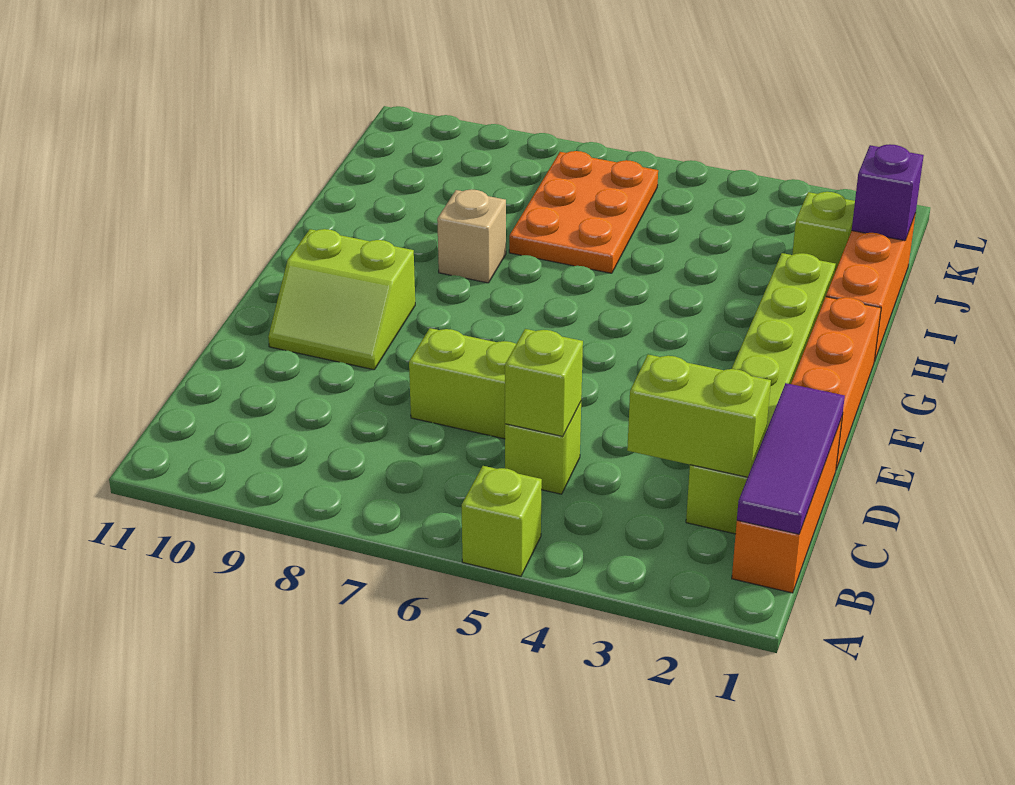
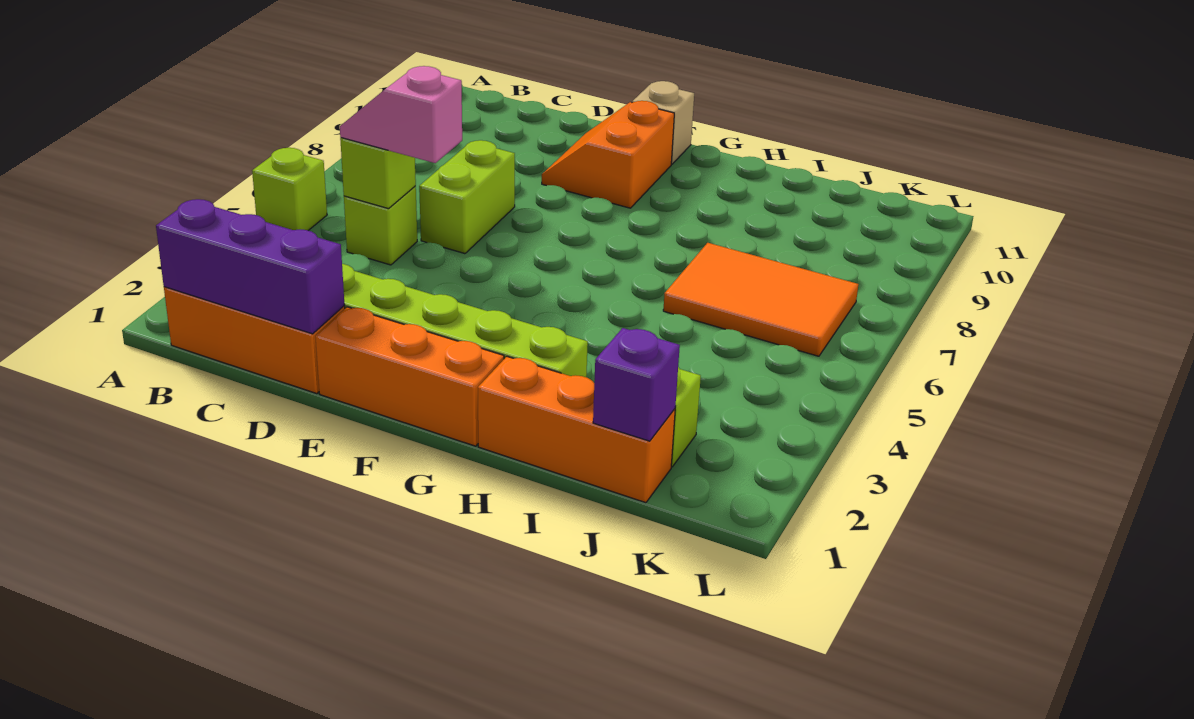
purple 1x3 tile [737,383,845,534] -> purple 1x3 brick [156,199,344,334]
lime 1x2 brick [627,355,771,477] -> none
none -> pink 1x2 slope [340,66,462,163]
lime 2x2 slope [268,229,415,370] -> orange 2x2 slope [542,101,674,208]
tan 1x1 brick [437,190,506,283] -> tan 1x1 brick moved to [632,81,694,164]
orange 2x3 plate [509,151,658,273] -> orange 2x3 tile [663,243,858,356]

